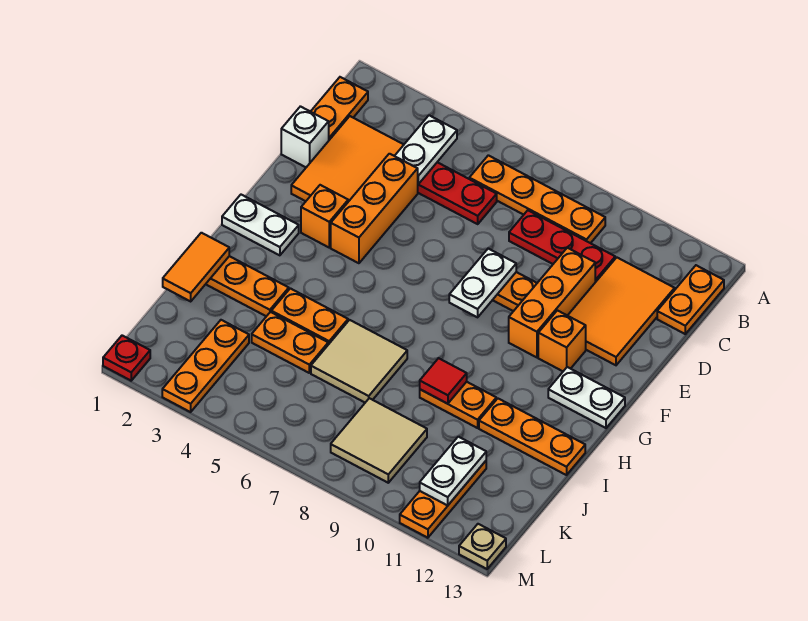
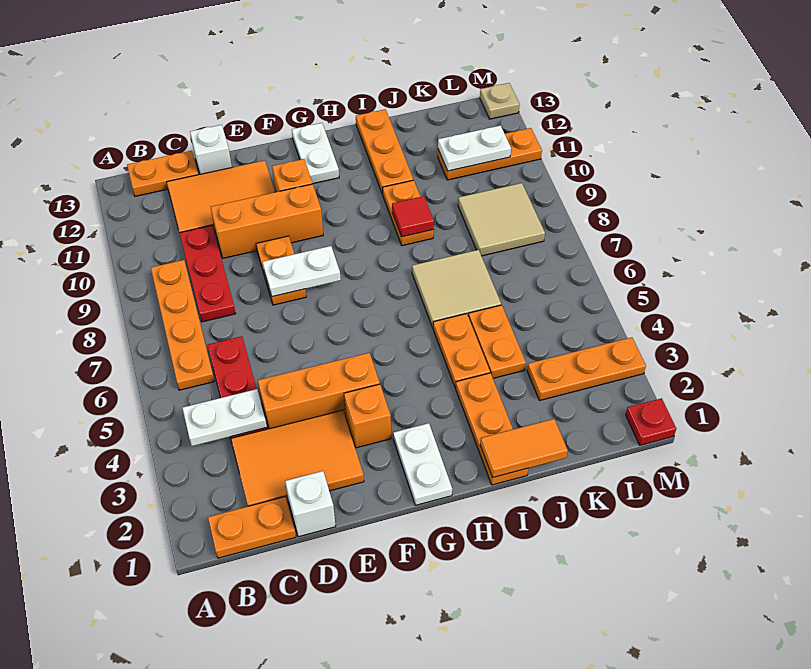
none -> white 1x1 brick [190,125,232,174]

